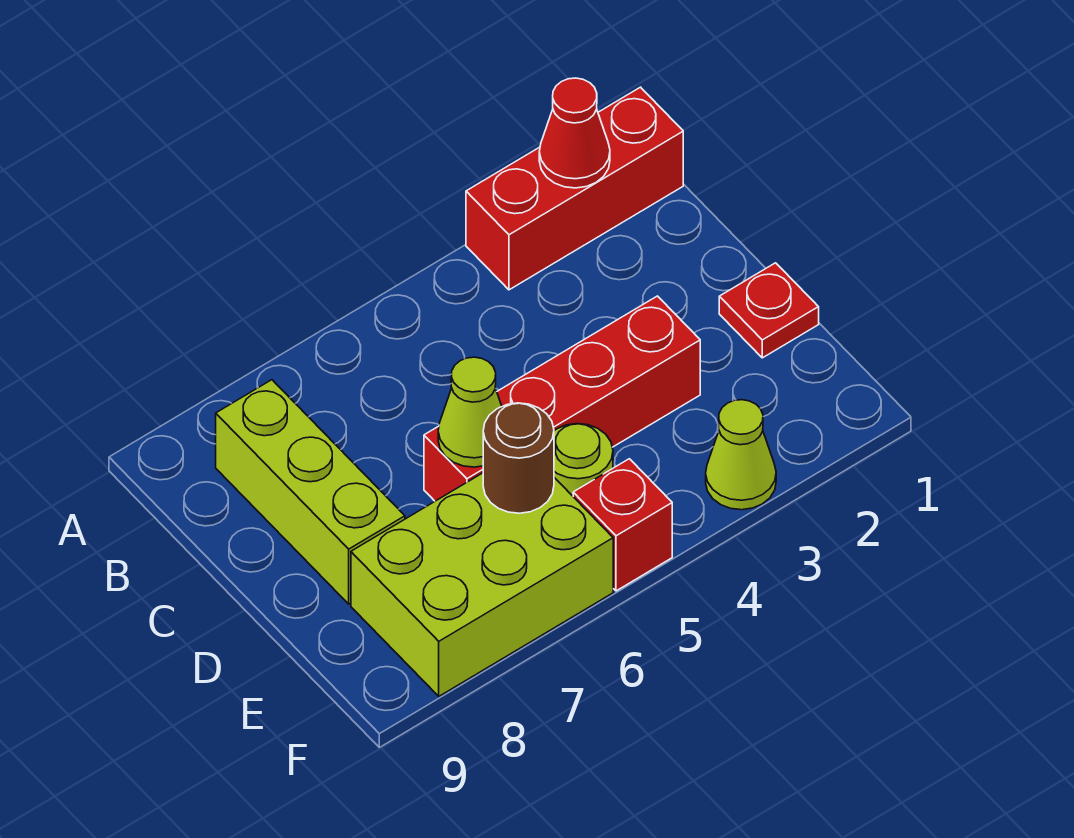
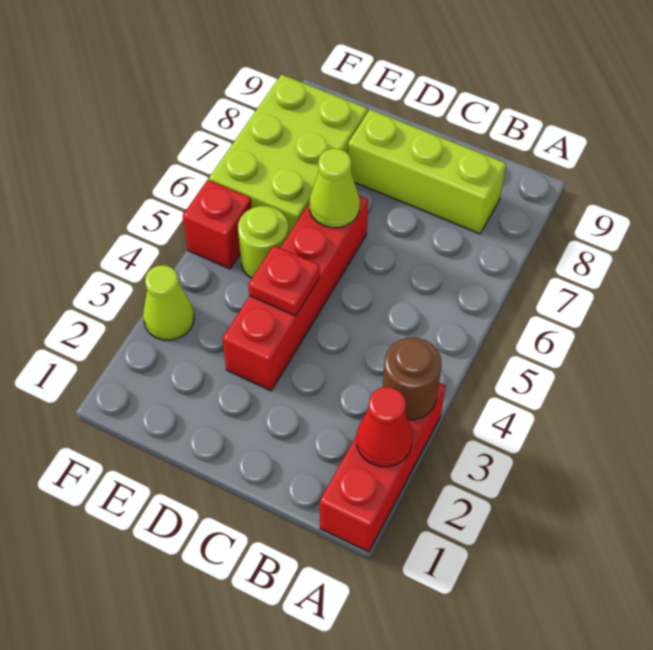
red 1x1 plate [719,263,819,358] -> red 1x1 plate moved to [248,245,320,316]
brown 1x1 round brick [483,403,554,513] -> brown 1x1 round brick moved to [383,338,442,420]

